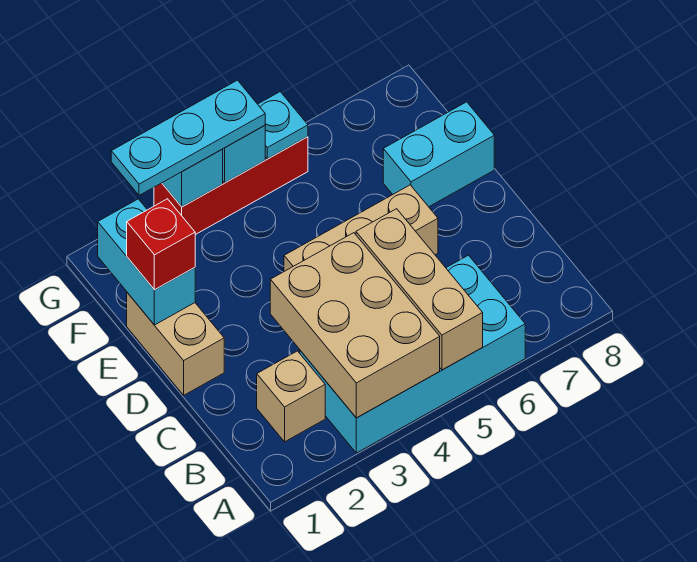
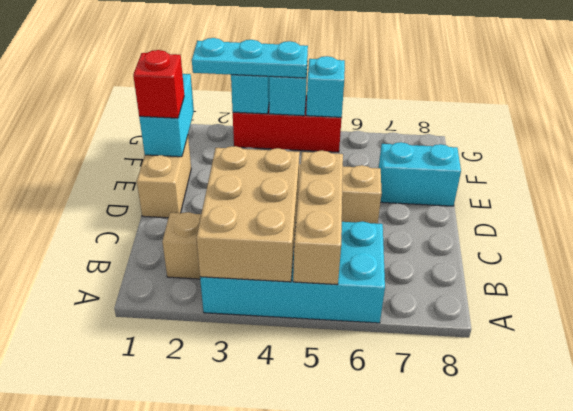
cyan 1x1 plate [258,92,308,159] -> cyan 1x1 brick [306,56,345,117]

